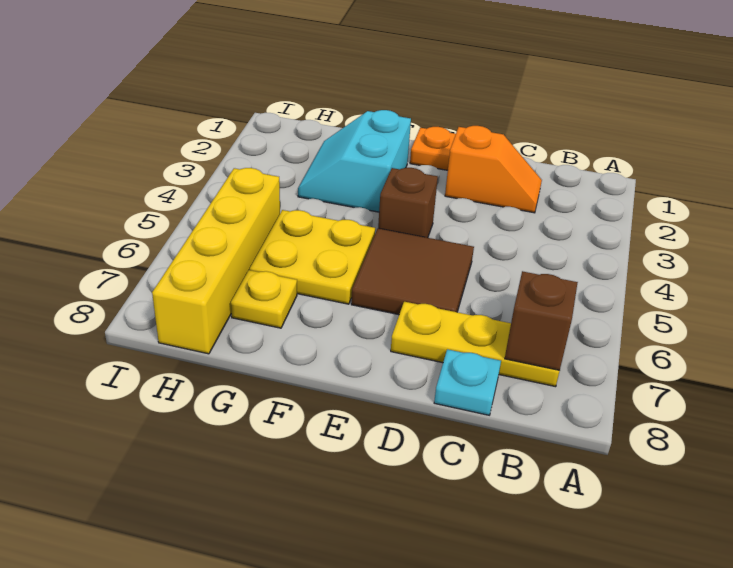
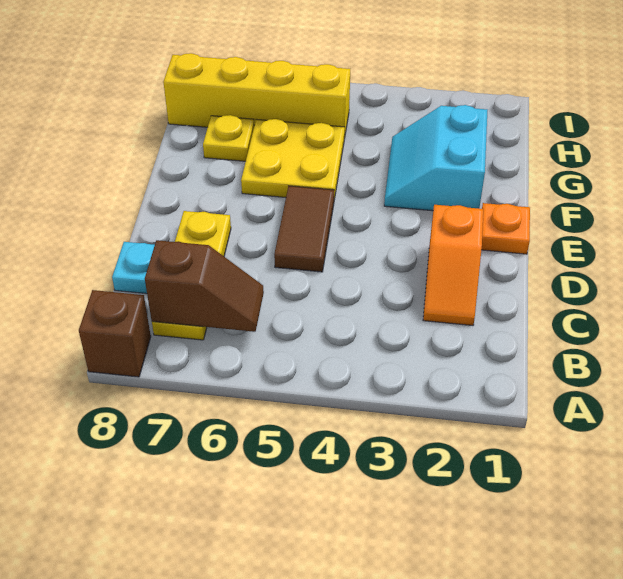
brown 2x2 tile [351,228,474,315] -> brown 1x2 tile [274,186,334,272]
brown 1x1 brick [378,168,438,238] -> brown 1x1 brick moved to [79,290,151,377]
cyan 2x2 slope [298,110,411,212] -> cyan 2x2 slope turned to [384,105,487,211]

